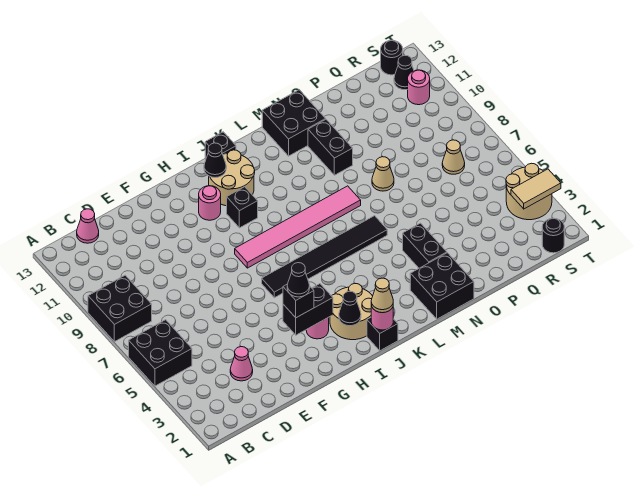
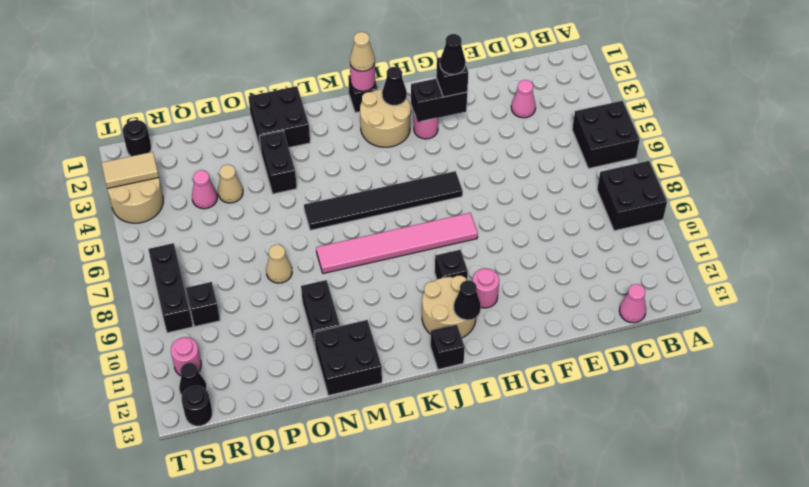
none -> pink 1x1 cone [192,170,217,209]
tan 1x1 cone [442,140,465,174] -> tan 1x1 cone moved to [218,165,243,203]
none -> black 1x1 brick [186,282,220,326]
none -> black 1x3 brick [148,243,193,333]

